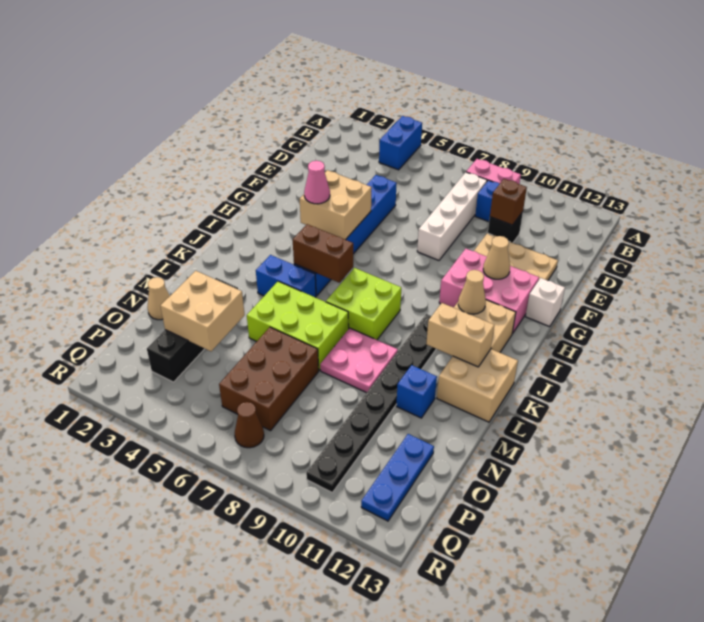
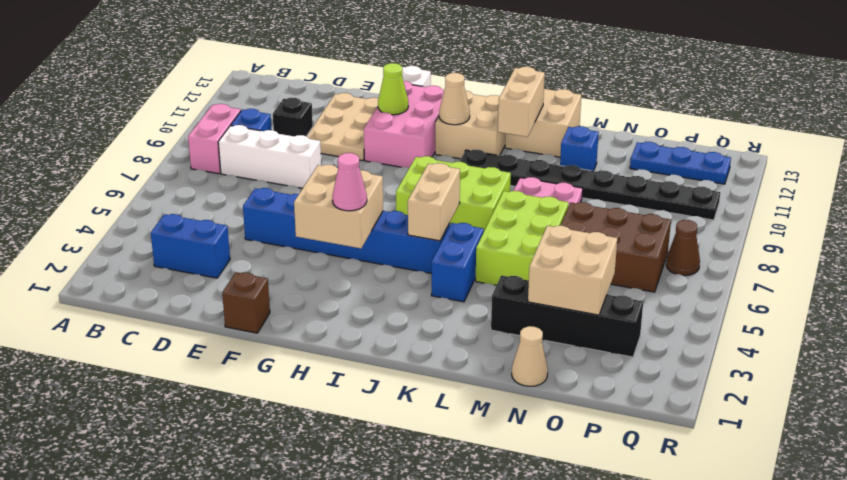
blue 1x2 brick [379,116,422,170] -> blue 1x2 brick moved to [151,214,230,278]
white 1x4 brick [417,172,487,260] -> white 1x3 brick [218,125,321,188]
brown 1x1 brick [490,179,527,225] -> brown 1x1 brick moved to [222,272,270,333]
tan 1x1 cone [483,236,510,279] -> lime 1x1 cone [378,63,408,115]
brown 1x2 brick [293,224,353,283] -> tan 1x2 brick [408,163,460,241]
lime 2x2 brick [326,268,401,340] -> lime 2x3 brick [396,156,511,231]

